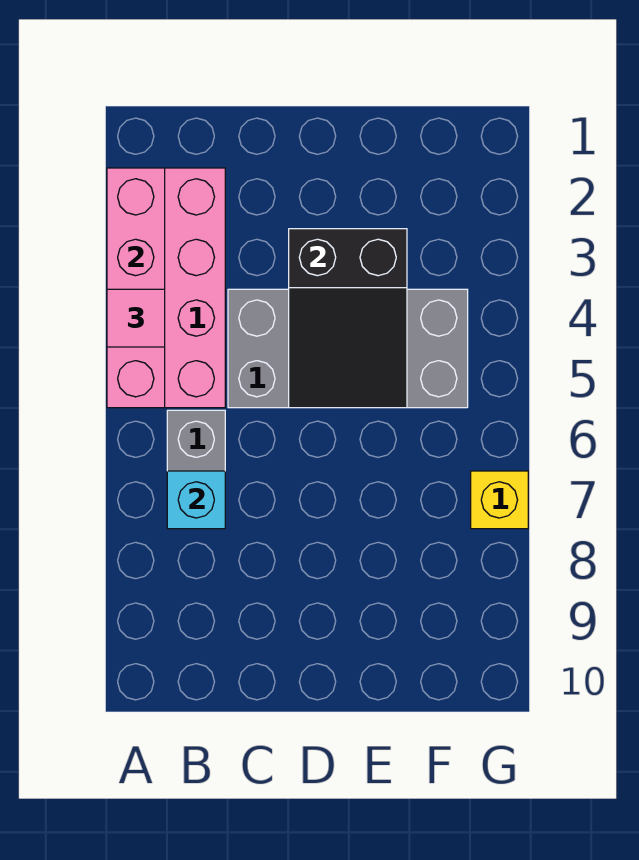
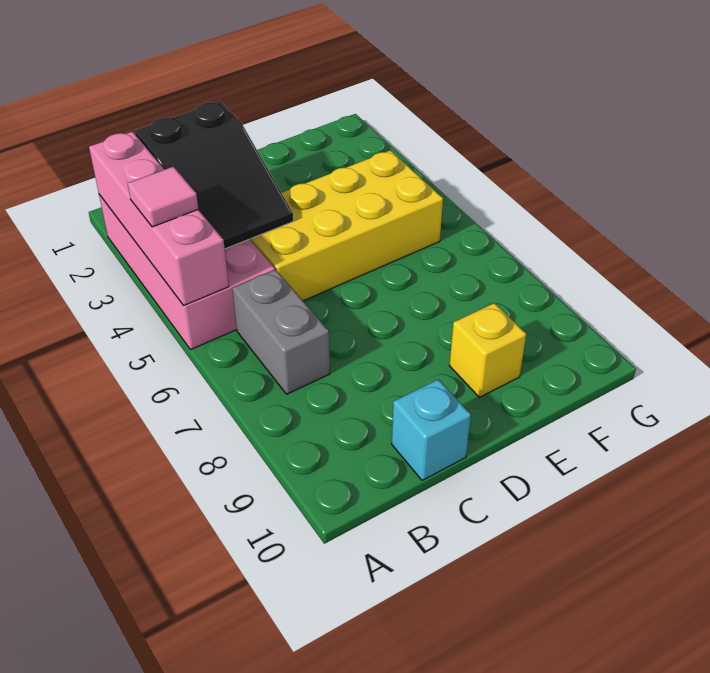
cyan 1x1 brick [167,471,225,529] -> cyan 1x1 brick moved to [392,379,471,480]
grey 2x4 brick [228,289,468,408] -> yellow 2x4 brick [250,150,443,301]
black 2x3 slope [289,229,407,408] -> black 2x3 slope moved to [135,101,293,249]
yellow 1x1 brick [471,471,528,529] -> yellow 1x1 brick moved to [449,303,526,397]

